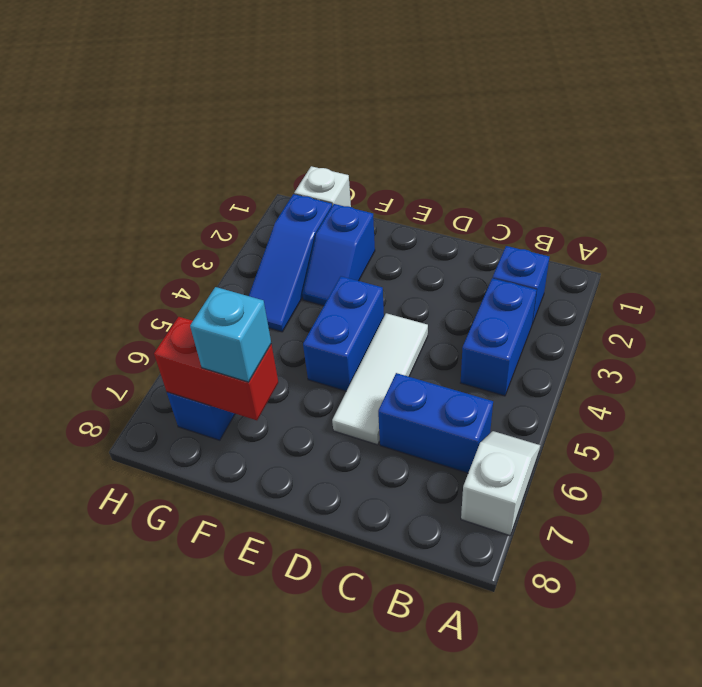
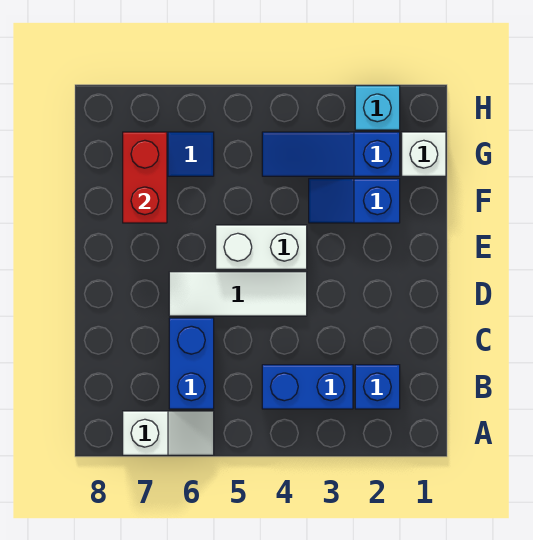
blue 1x2 brick [303,276,384,391] -> white 1x2 brick [216,225,307,269]
cyan 1x1 brick [190,287,271,382] -> cyan 1x1 brick moved to [355,86,400,130]

